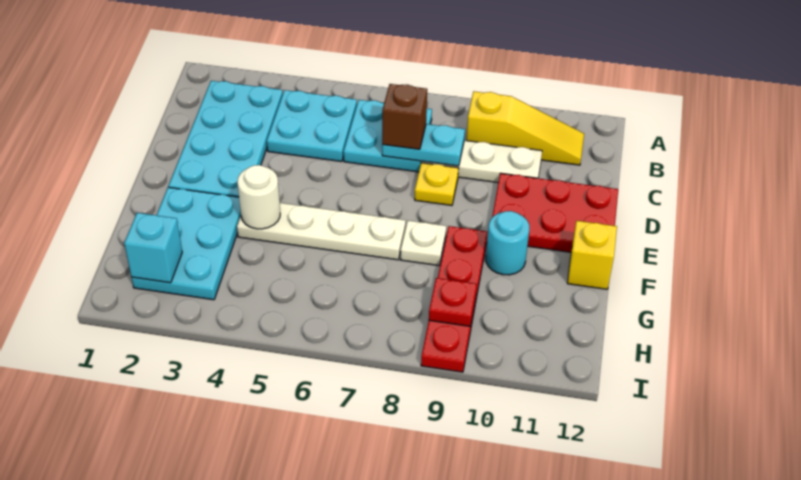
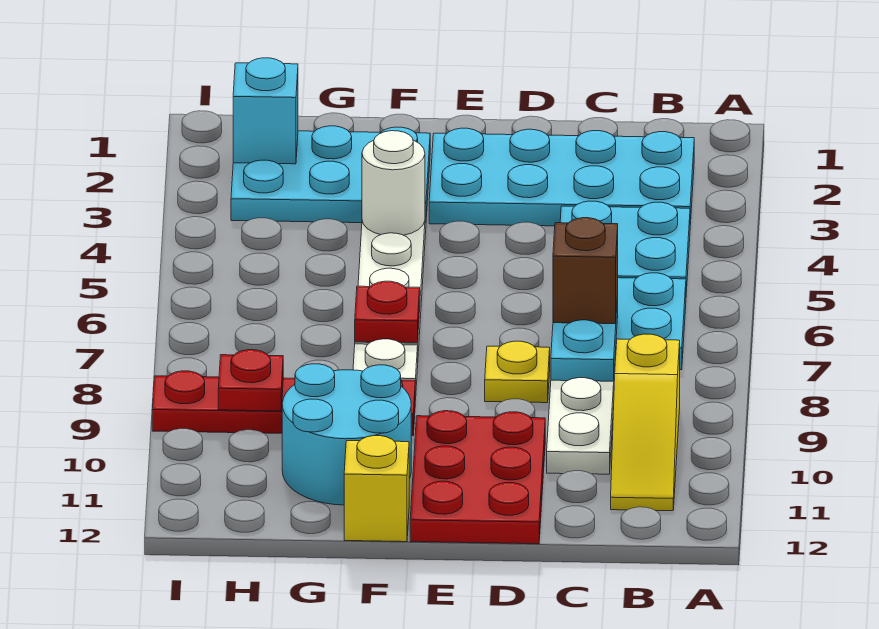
none -> red 1x1 plate [355,281,420,343]
cyan 1x1 round brick [486,211,529,275] -> cyan 2x2 round brick [282,364,411,505]

